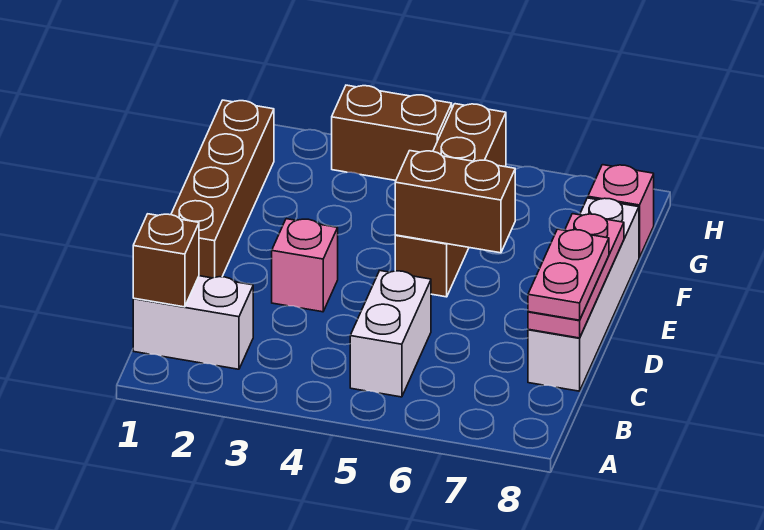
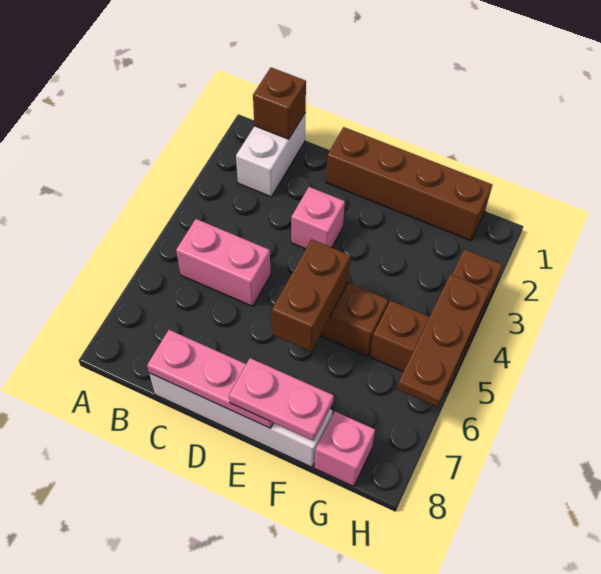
white 1x2 brick [350,271,431,397] -> pink 1x2 brick [176,219,271,306]
pink 1x2 plate [528,229,609,320] -> pink 1x2 plate moved to [229,358,334,441]
none -> brown 1x3 plate [397,274,490,407]

